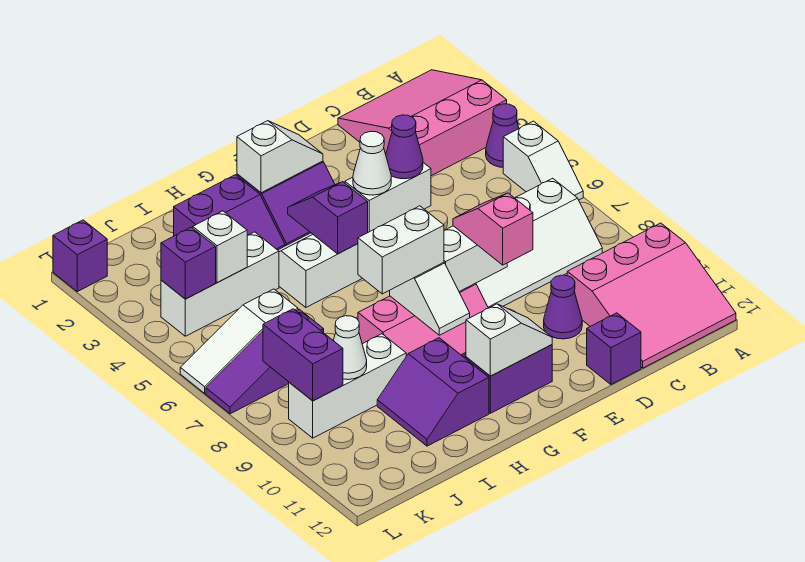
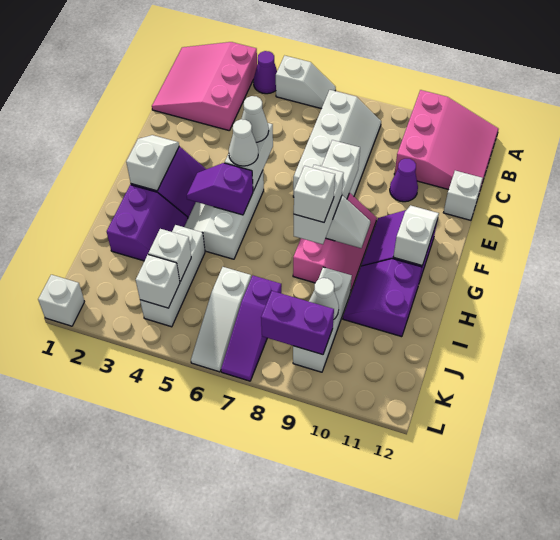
purple 1x1 brick [587,313,641,384] -> white 1x1 brick [443,171,483,220]
purple 1x1 cone [386,115,423,179] -> white 1x1 cone [242,96,269,142]
pink 1x2 slope [453,193,533,265] -> none
none -> white 1x1 brick [294,166,335,222]
purple 2x2 slope [377,338,489,446] -> purple 2x2 slope turned to [343,259,422,337]
purple 1x1 brick [161,227,216,299] -> white 1x1 brick [136,255,180,308]
purple 1x1 brick [53,220,107,292] -> white 1x1 brick [38,275,85,326]

